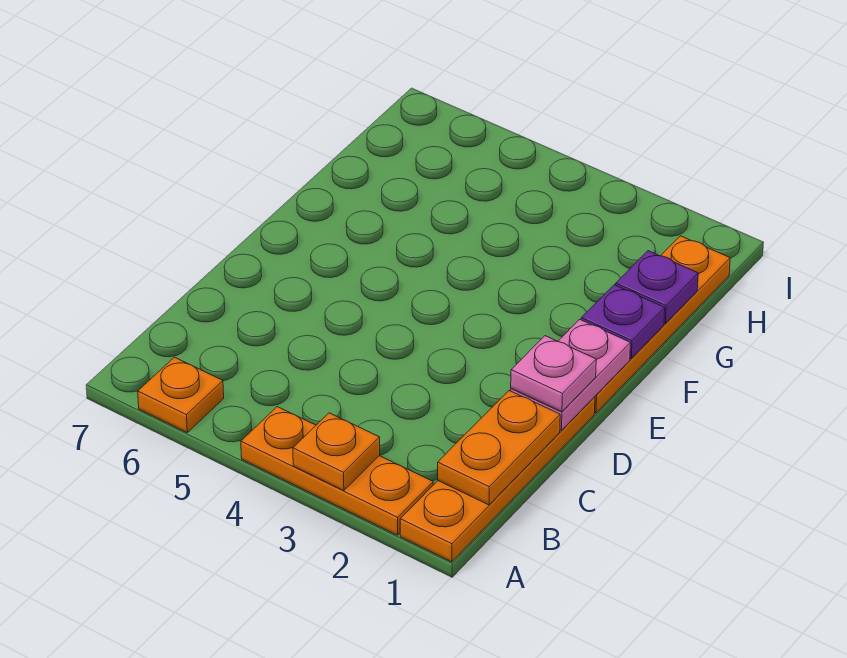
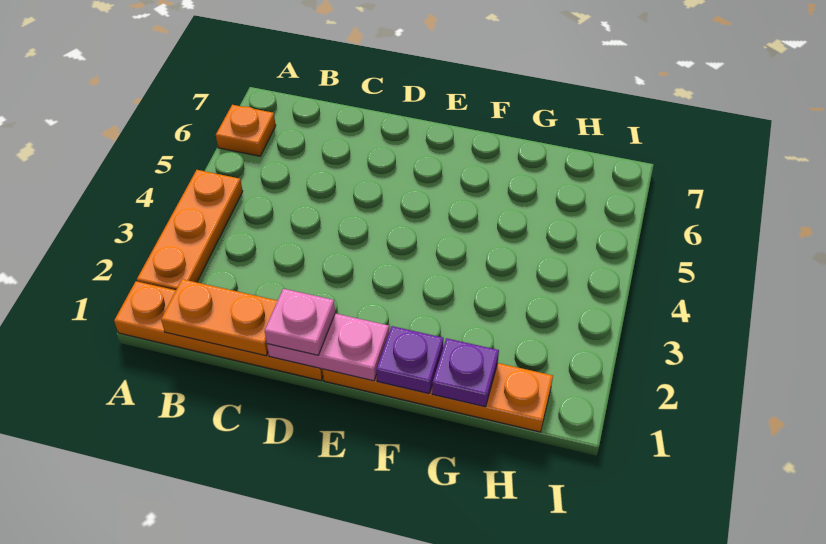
orange 1x1 plate [293,413,380,491] -> none

